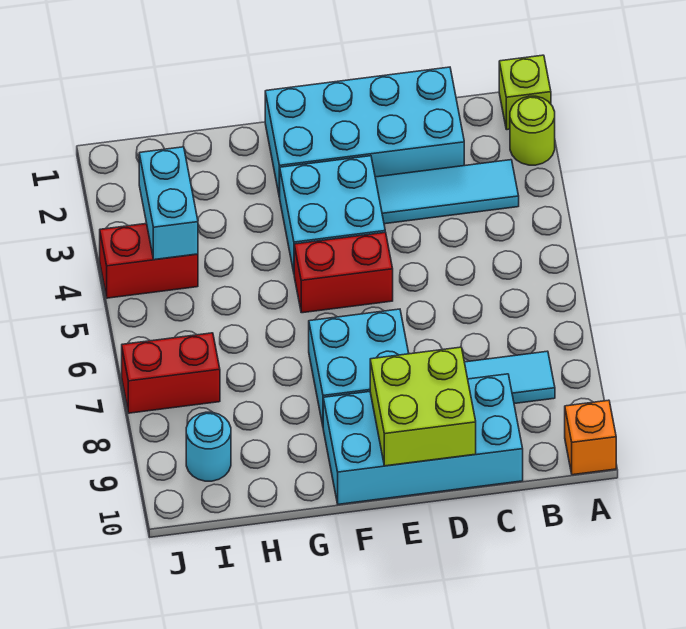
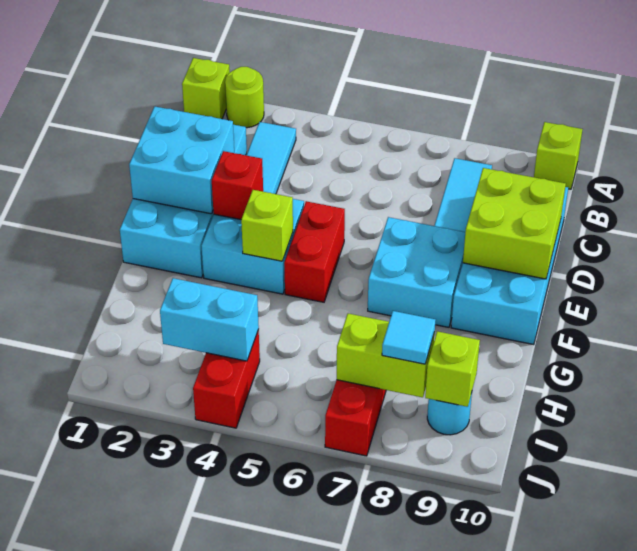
orange 1x1 brick [565,400,616,475] -> lime 1x1 brick [534,122,582,189]
none -> cyan 2x2 brick [129,106,234,214]
none -> red 1x1 brick [212,151,263,219]
none -> lime 1x1 brick [241,190,293,261]
none -> lime 1x2 brick [337,314,435,397]
none -> cyan 1x1 tile [382,311,435,364]
none -> lime 1x1 brick [425,331,480,407]

